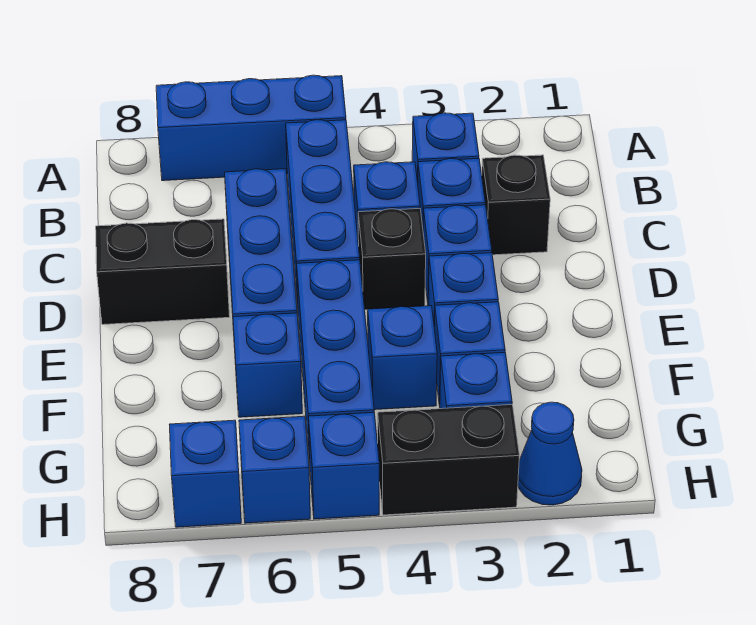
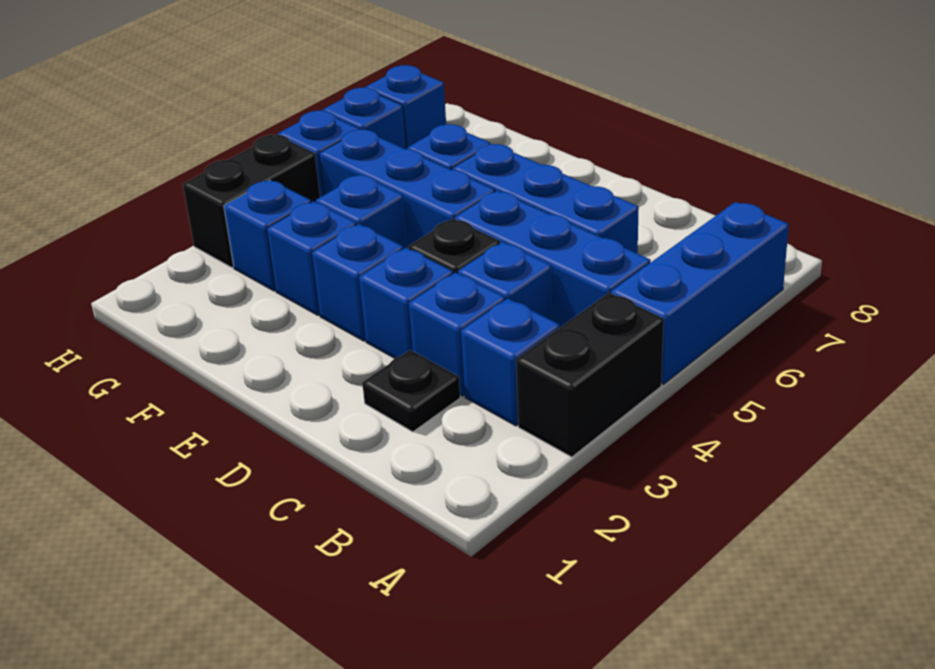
black 1x1 brick [482,155,550,255] -> black 1x1 plate [362,350,460,432]
black 1x2 brick [96,219,230,325] -> black 1x2 brick moved to [516,293,664,457]
blue 1x1 cone [518,402,582,505] -> none

